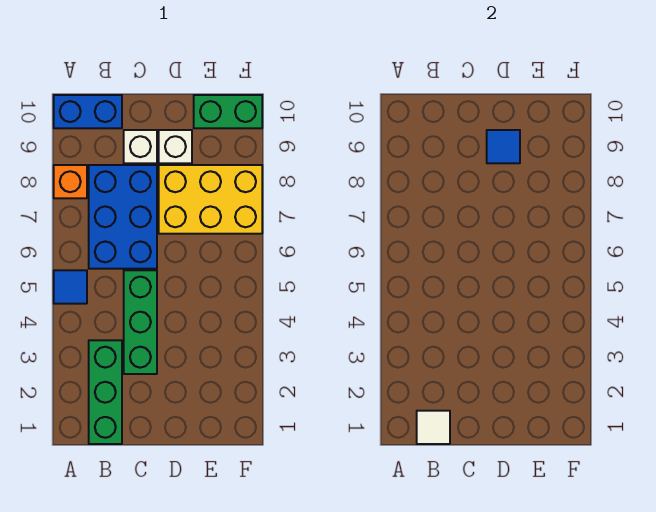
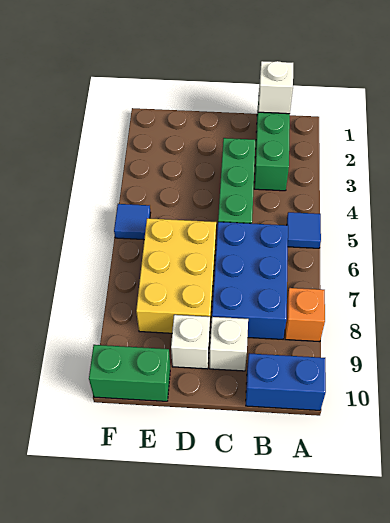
white 1x1 tile [417,411,450,444] -> white 1x1 brick [258,61,293,114]
yellow 2x3 brick [159,165,262,234] -> yellow 2x3 brick turned to [136,218,216,333]
blue 1x1 tile [487,130,520,163] -> blue 1x1 tile moved to [114,204,151,240]

